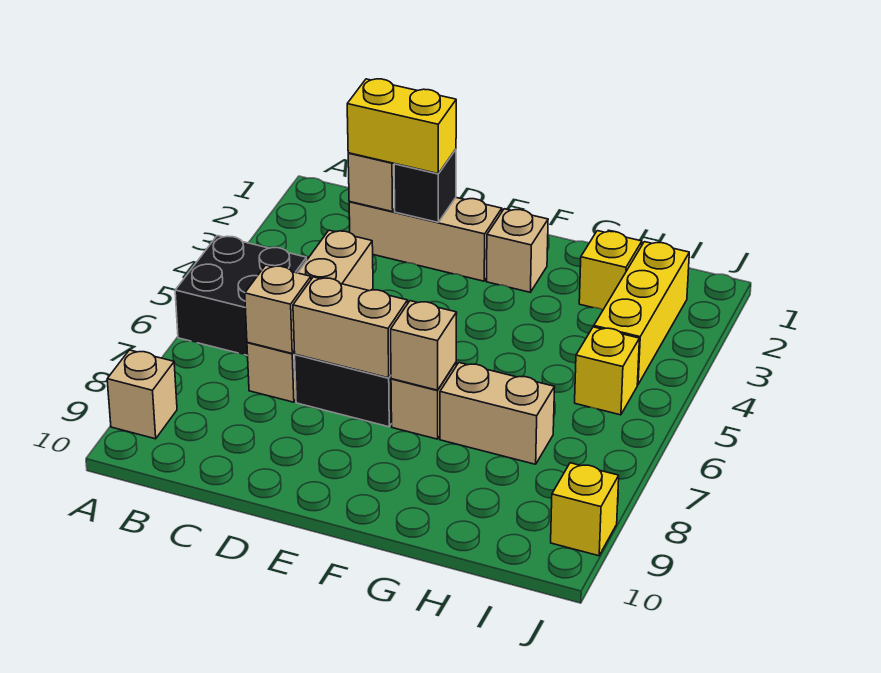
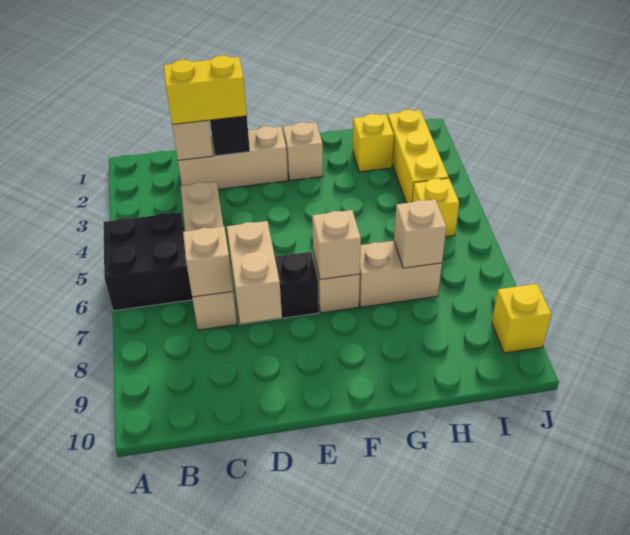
tan 1x1 brick [107,350,177,439] -> tan 1x1 brick moved to [394,199,446,268]
tan 1x2 brick [293,277,408,378] -> tan 1x2 brick turned to [227,221,282,324]

